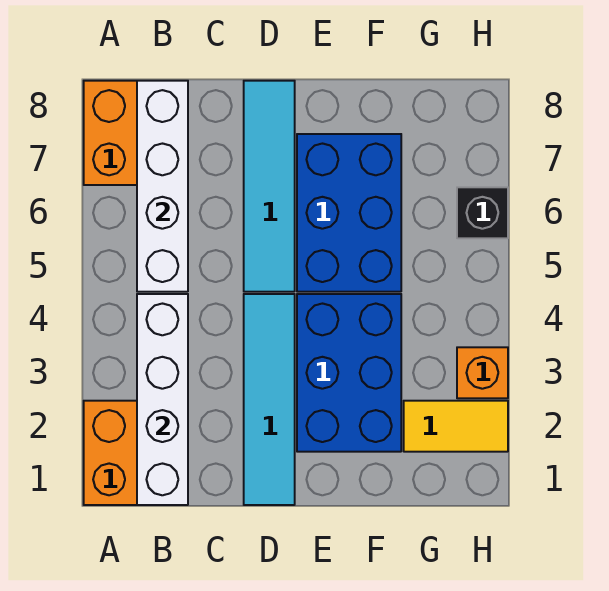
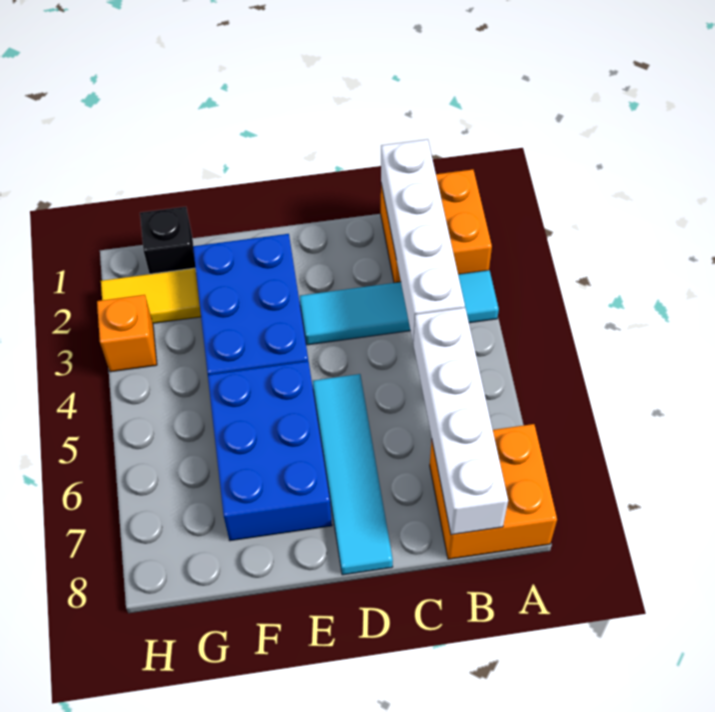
cyan 1x4 tile [244,294,295,505] -> cyan 1x4 tile turned to [300,270,499,345]
black 1x1 brick [457,187,508,238] -> black 1x1 brick moved to [140,207,196,274]

